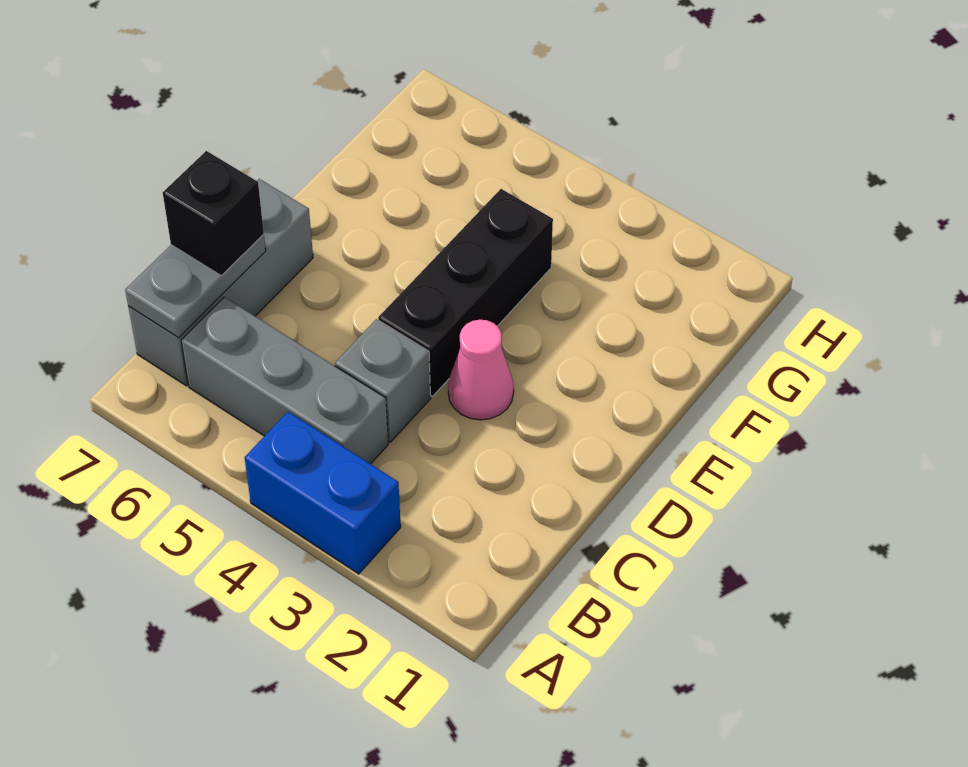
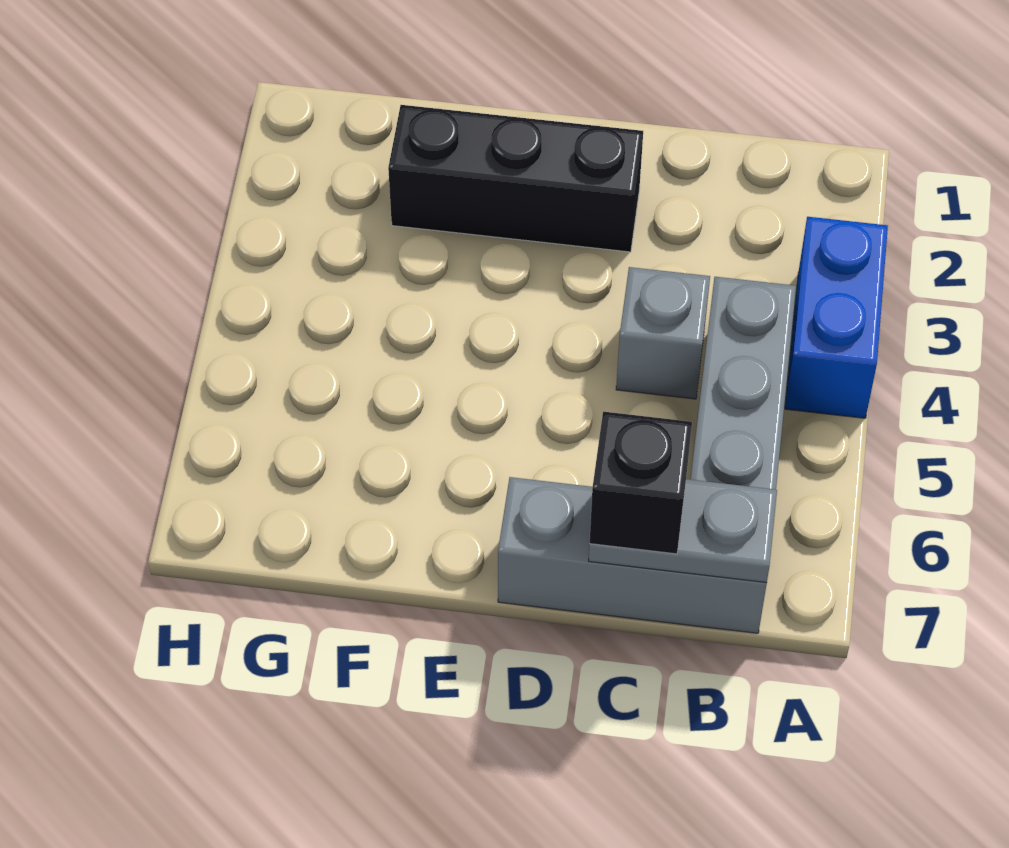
pink 1x1 cone [448,320,514,420] -> none
black 1x3 brick [378,189,553,397] -> black 1x3 brick moved to [388,105,643,252]

